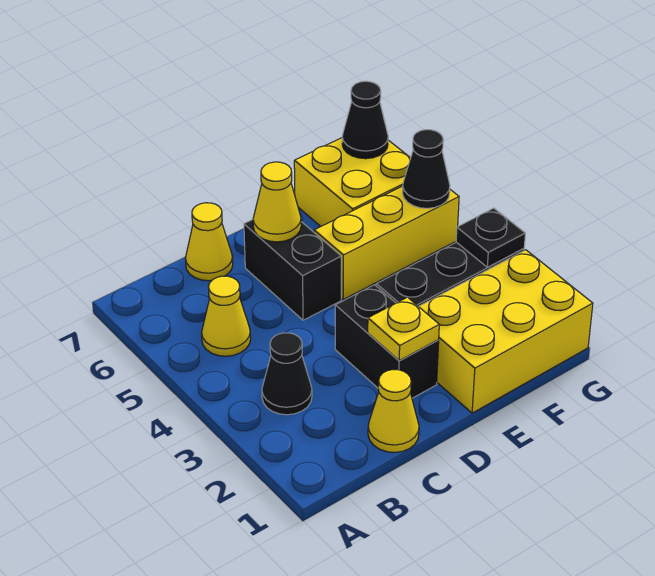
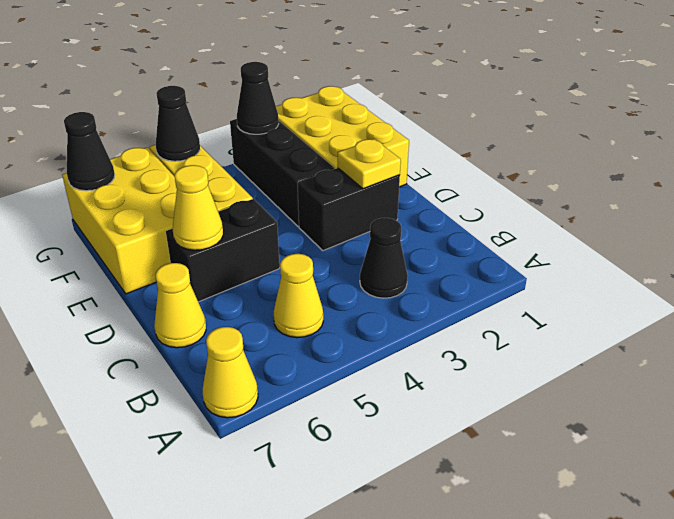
yellow 1x1 cone [368,370,419,453] -> yellow 1x1 cone moved to [203,327,258,418]
yellow 2x2 brick [294,138,411,226] -> yellow 2x3 brick [62,147,177,294]
black 1x1 plate [456,208,525,267] -> black 1x1 cone [237,62,279,134]

